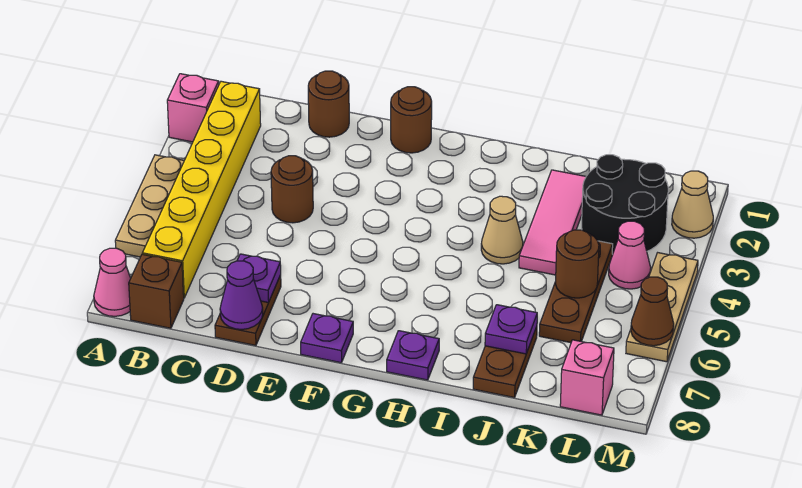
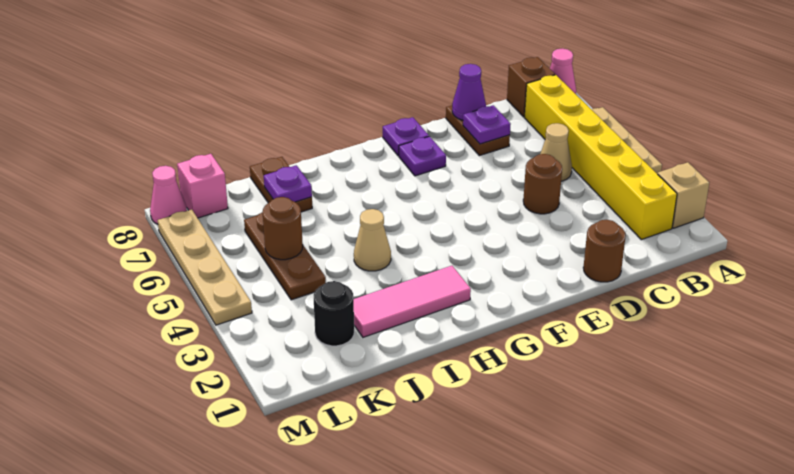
pink 1x1 brick [167,74,219,142] -> tan 1x1 brick [658,162,709,228]
brown 1x1 round brick [391,87,432,153] -> none
purple 1x1 plate [387,331,439,380] -> purple 1x1 plate moved to [399,136,446,176]
pink 1x3 tile [519,170,586,275] -> pink 1x3 tile turned to [354,266,471,337]
black 2x2 round brick [582,155,668,254] -> black 1x1 round brick [314,281,354,346]
pink 1x1 cone [609,221,651,289] -> pink 1x1 cone moved to [150,166,187,224]
tan 1x1 cone [672,171,713,238] -> tan 1x1 cone moved to [540,123,572,181]
tan 1x3 plate [626,253,698,362] -> tan 1x4 plate [158,210,252,325]
brown 1x1 cone [631,277,674,346] -> none

